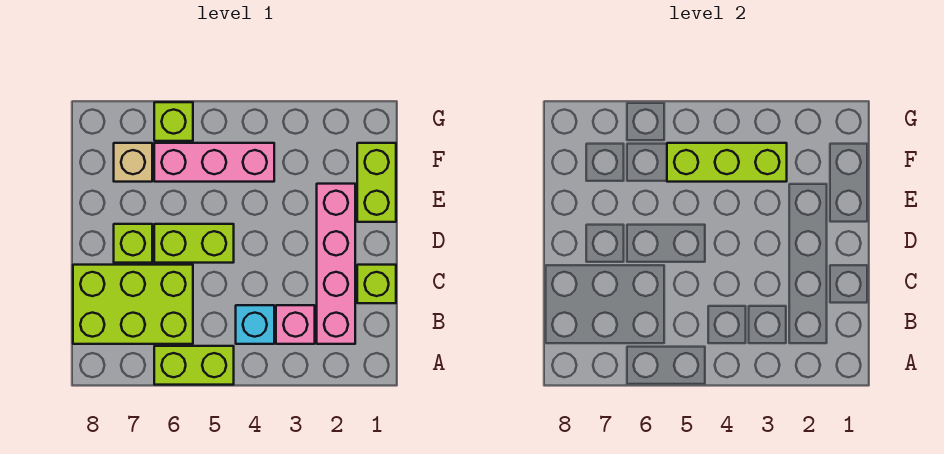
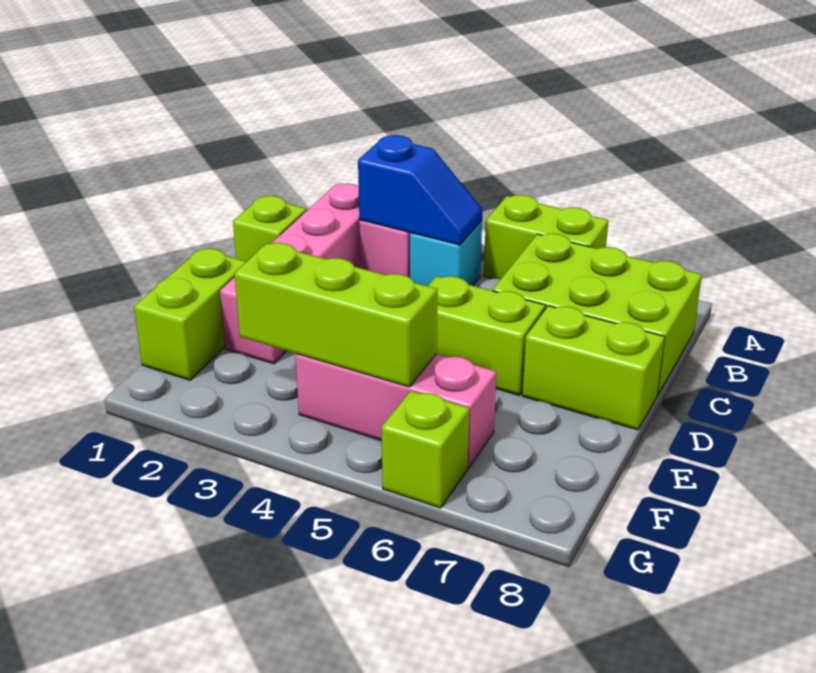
none -> blue 1x2 slope [358,135,483,245]
lime 1x1 brick [114,224,152,263] -> lime 1x2 brick [523,306,665,430]
tan 1x1 brick [114,143,152,182] -> none

